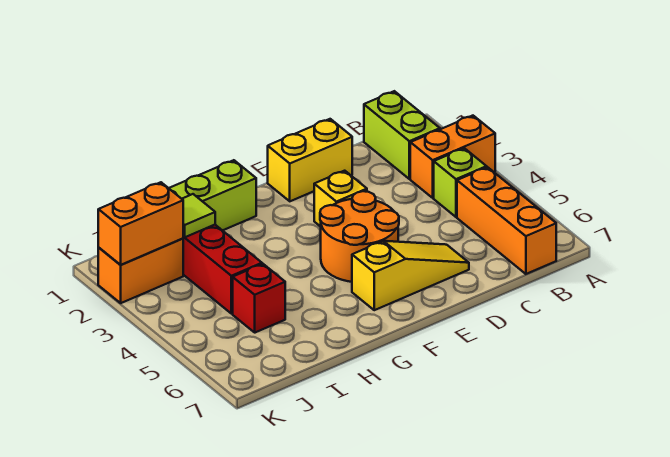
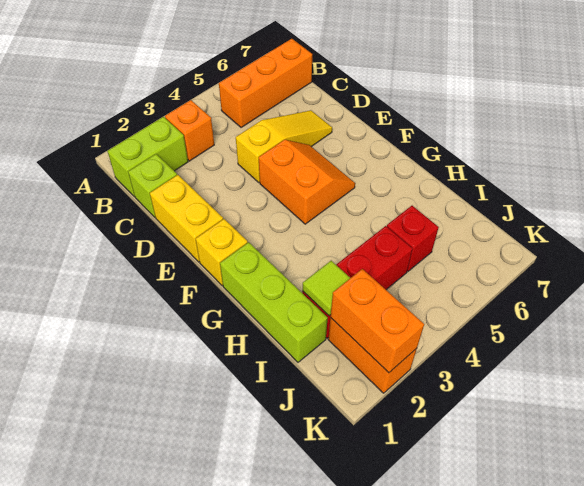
orange 1x2 brick [410,116,495,198] -> orange 1x1 brick [165,100,214,161]
lime 1x1 brick [434,148,487,217] -> lime 1x1 brick moved to [128,154,177,217]
yellow 1x3 slope [352,241,469,310] -> yellow 1x3 slope turned to [236,110,332,182]
yellow 1x1 brick [314,171,367,227] -> yellow 1x1 brick moved to [196,219,248,286]
orange 2x2 round brick [320,191,399,282] -> orange 2x2 slope [259,140,355,224]

